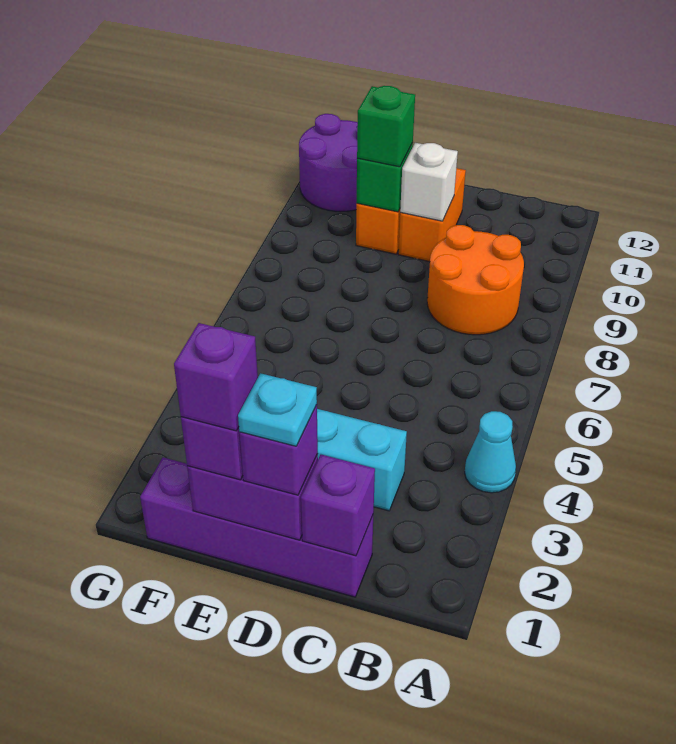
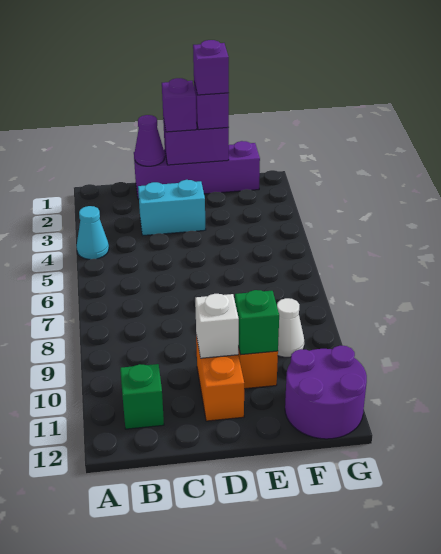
orange 2x2 round brick [427,225,524,335] -> none
purple 1x1 brick [301,455,375,556] -> purple 1x1 cone [134,115,164,166]
cyan 1x1 plate [238,373,317,446] -> none
green 1x1 brick [357,86,415,167] -> green 1x1 brick moved to [120,364,164,429]
none -> white 1x1 cone [277,298,304,357]

